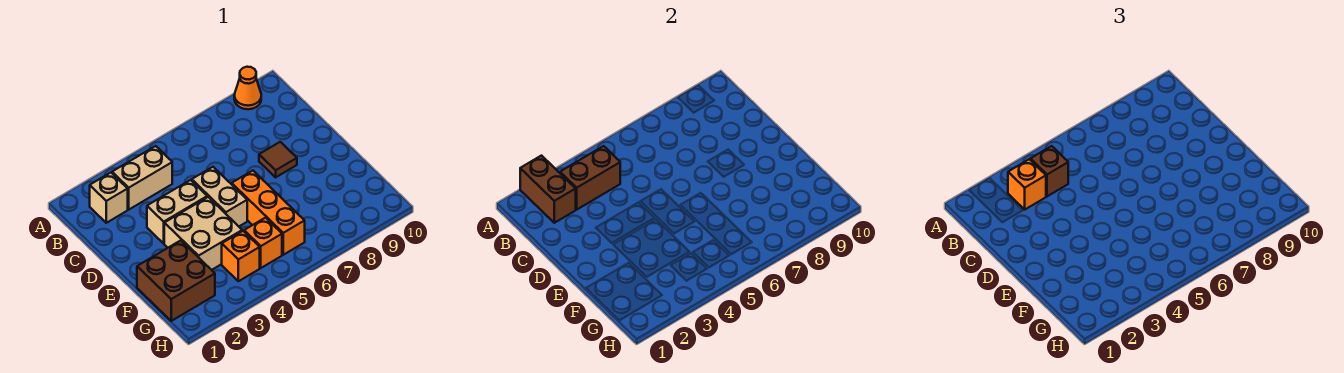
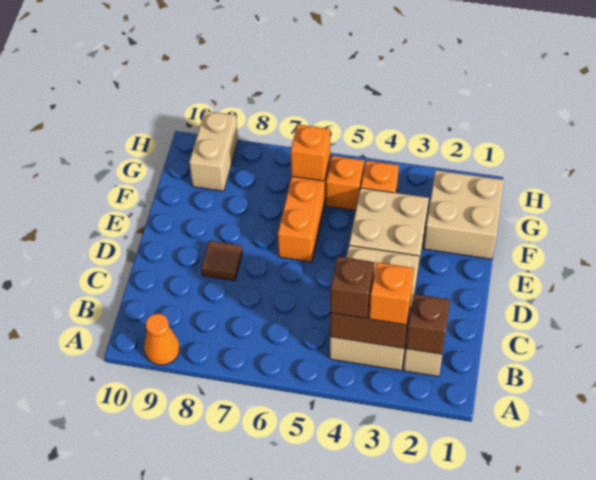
brown 1x2 brick [520,156,576,223] -> brown 1x1 brick [406,294,450,354]
tan 1x2 brick [192,167,247,226] -> tan 1x2 brick moved to [189,111,238,191]
brown 2x2 brick [137,240,215,321] -> tan 2x2 brick [424,170,504,259]
none -> orange 1x1 brick [291,124,330,181]

